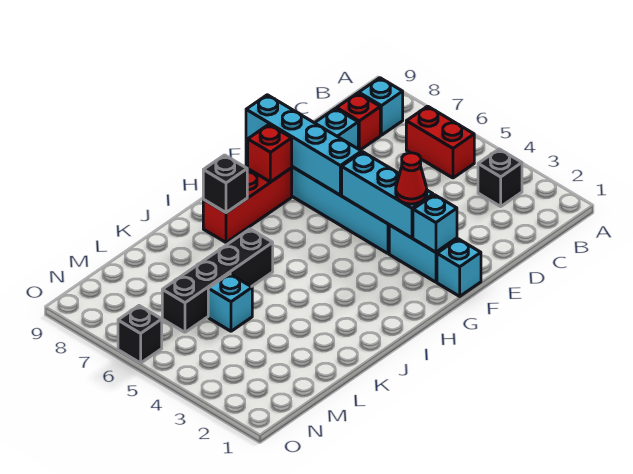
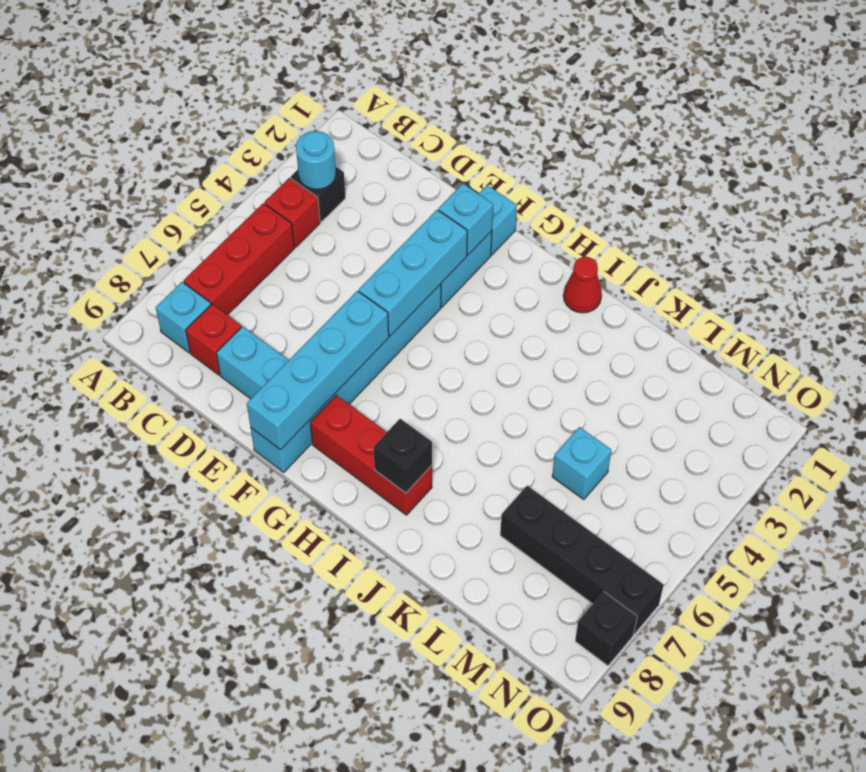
none -> cyan 1x1 round brick [296,131,336,189]
red 1x2 brick [406,106,474,178] -> red 1x3 brick [184,203,294,315]
red 1x1 cone [396,153,427,204] -> red 1x1 cone moved to [563,257,602,313]
red 1x1 brick [248,125,292,182] -> red 1x1 brick moved to [264,178,320,247]
black 1x4 brick [162,229,273,332] -> black 1x4 brick moved to [500,486,664,634]
black 1x1 brick [118,306,162,363] -> black 1x1 brick moved to [575,592,637,666]

